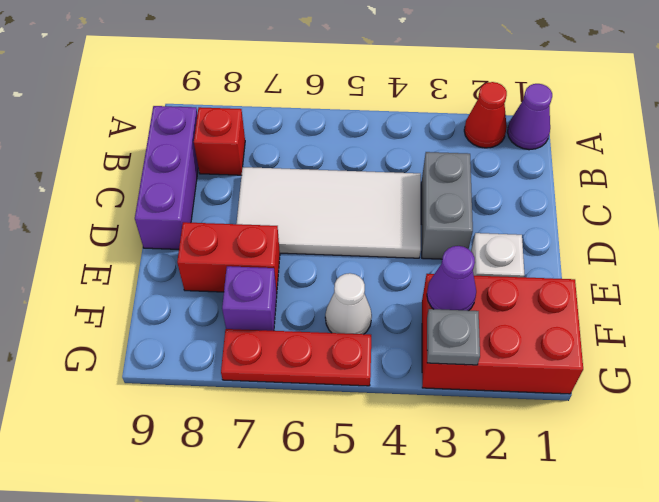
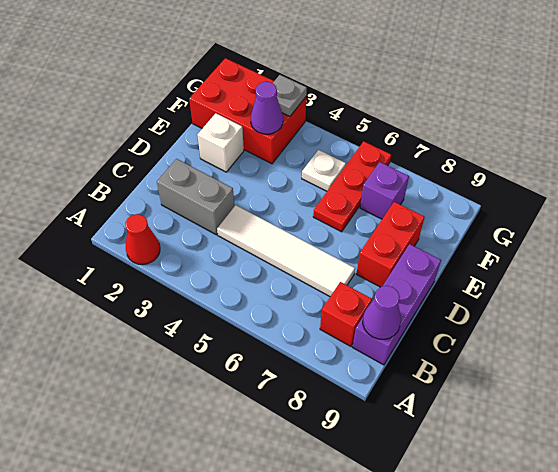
purple 1x1 cone [508,84,552,150] -> purple 1x1 cone moved to [363,286,401,339]
grey 1x2 brick [421,152,473,259] -> grey 1x2 brick turned to [157,159,234,235]
white 2x4 tile [236,167,421,258] -> white 1x4 tile [217,205,355,296]
red 1x2 brick [177,222,280,294] -> red 1x2 brick turned to [357,202,424,287]
white 1x1 cone [325,273,372,334] -> white 1x1 plate [302,150,346,191]
red 1x3 plate [221,329,371,386] -> red 1x3 plate turned to [313,141,391,232]

